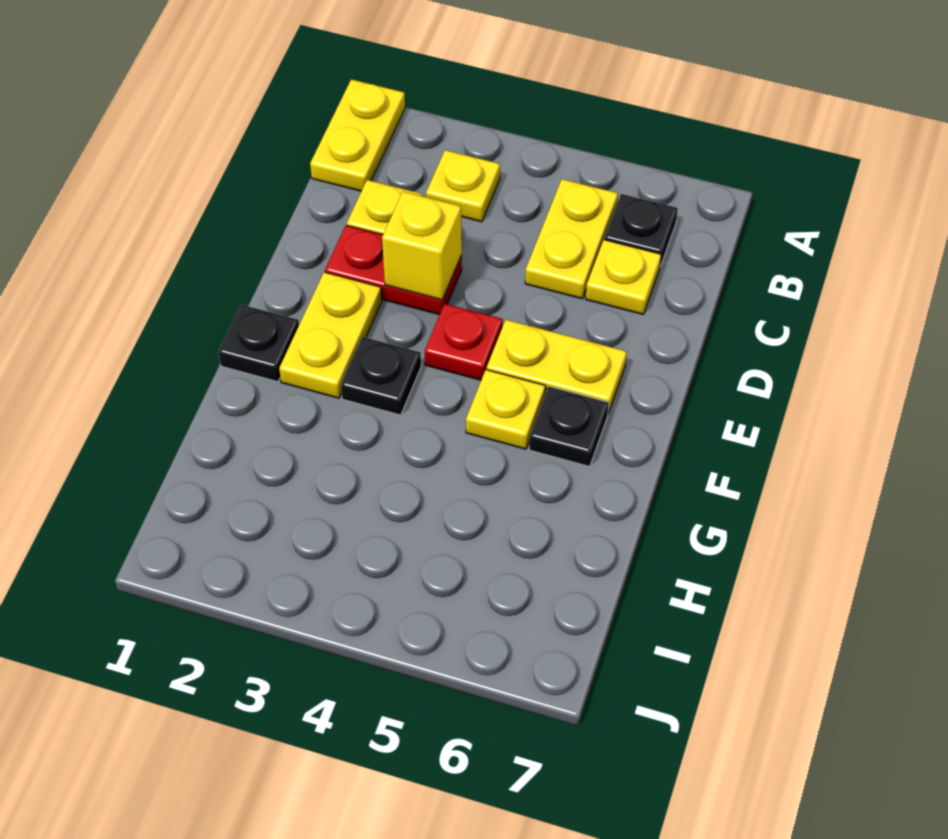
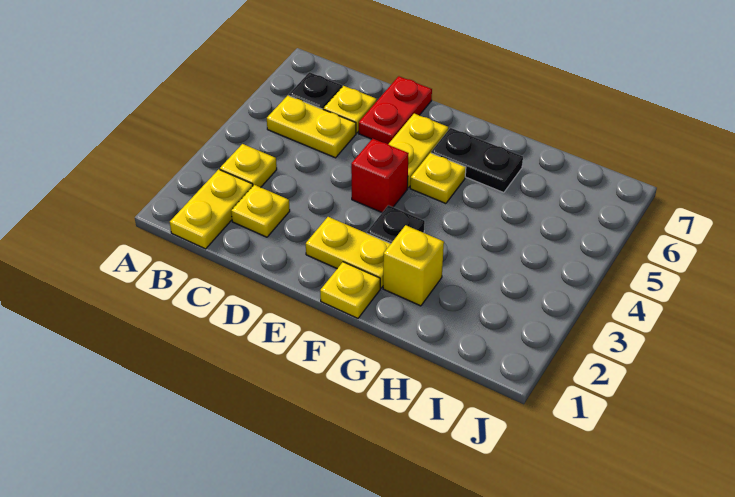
yellow 1x2 plate [310,79,405,191] -> yellow 1x2 plate turned to [170,169,253,249]
red 1x2 plate [325,225,462,315] -> red 1x2 plate moved to [359,76,432,144]
yellow 1x1 brick [382,191,462,300] -> yellow 1x1 brick moved to [383,225,444,306]
red 1x1 plate [425,304,503,380] -> red 1x1 brick [351,138,409,212]
black 1x1 plate [218,304,299,382] -> yellow 1x1 plate [320,262,380,318]
black 1x1 plate [529,387,609,467] -> black 1x2 plate [431,128,523,193]

